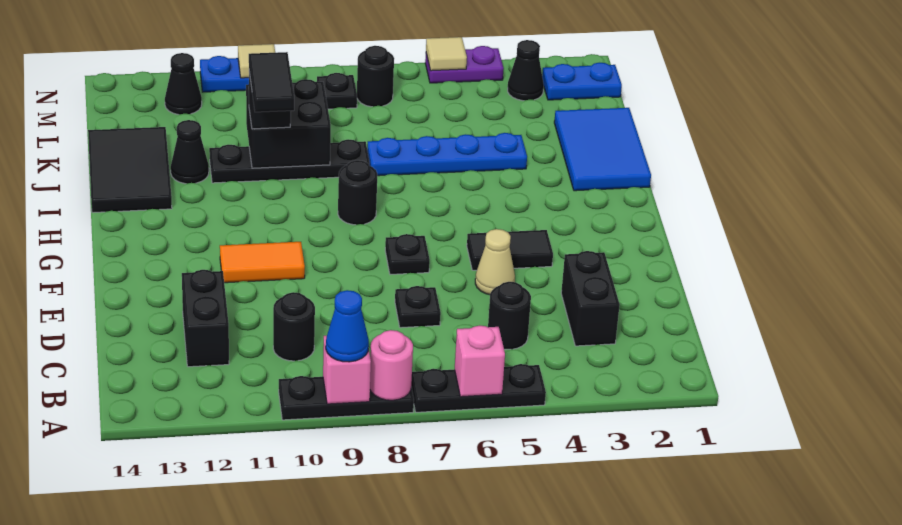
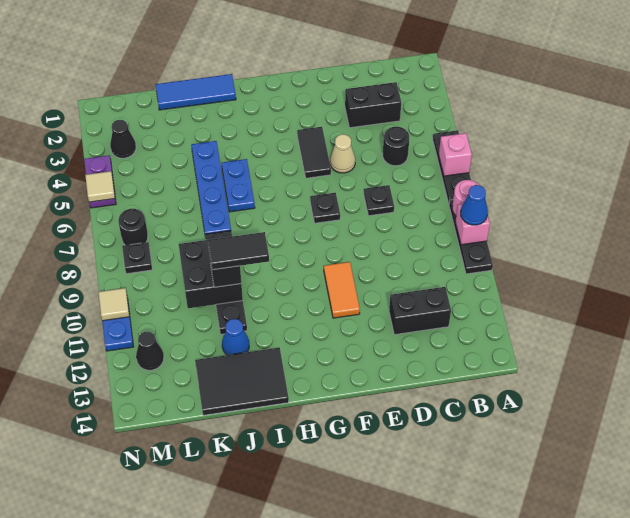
black 1x1 round brick [273,292,315,361] -> none
black 1x1 round brick [338,160,377,225] -> none
blue 2x3 tile [554,108,651,191] -> blue 1x3 tile [156,74,236,110]
black 1x1 cone [171,120,209,184] -> blue 1x1 cone [222,319,249,355]
blue 1x2 plate [542,63,622,100] -> blue 1x2 plate moved to [222,159,255,212]

